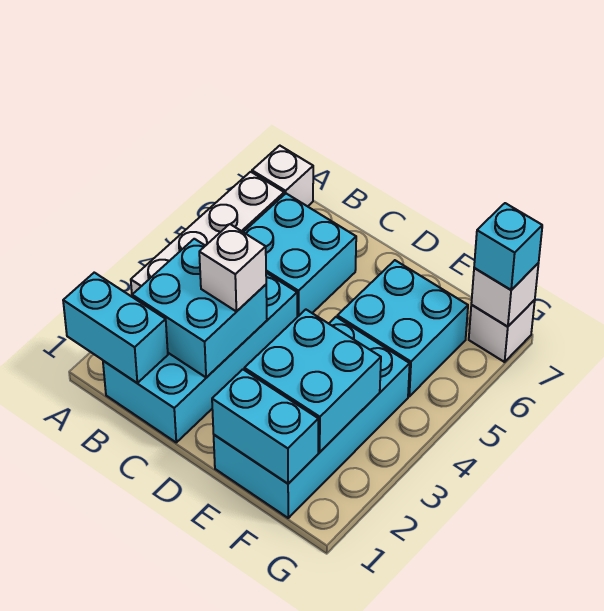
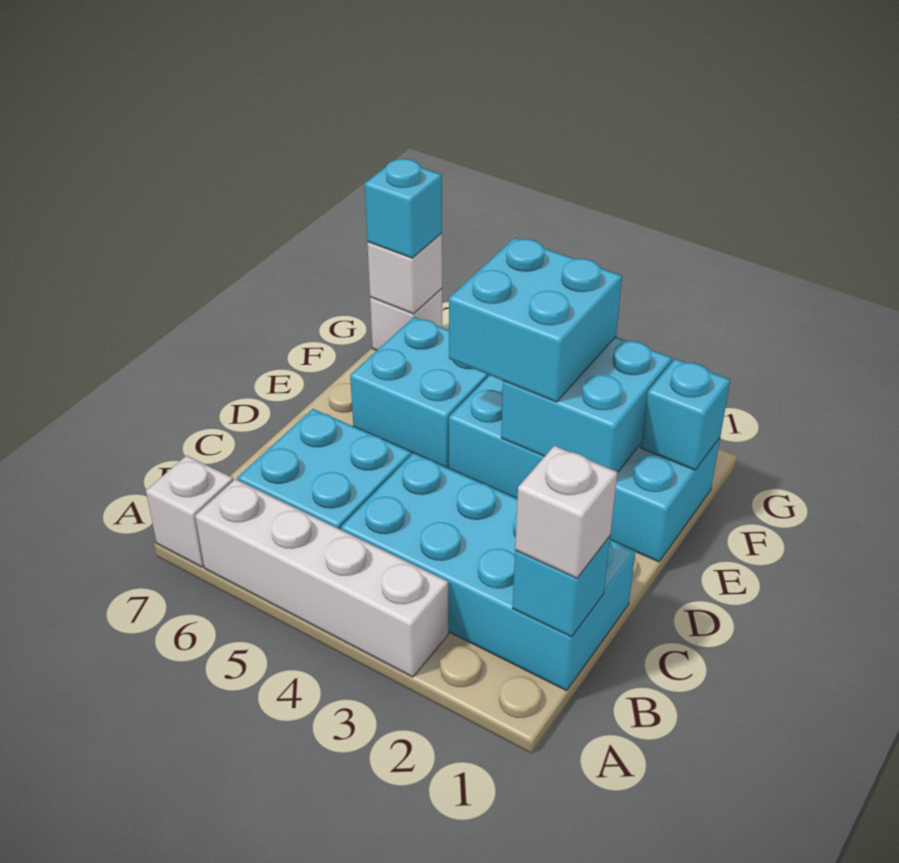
cyan 1x2 brick [63,273,168,383] -> cyan 1x1 brick [512,536,610,637]
cyan 2x2 brick [132,239,267,377] -> cyan 2x2 brick moved to [449,238,622,402]
white 1x1 brick [199,224,266,311] -> white 1x1 brick moved to [515,446,618,578]
cyan 1x2 brick [212,369,318,484] -> cyan 1x1 brick [641,359,730,470]

